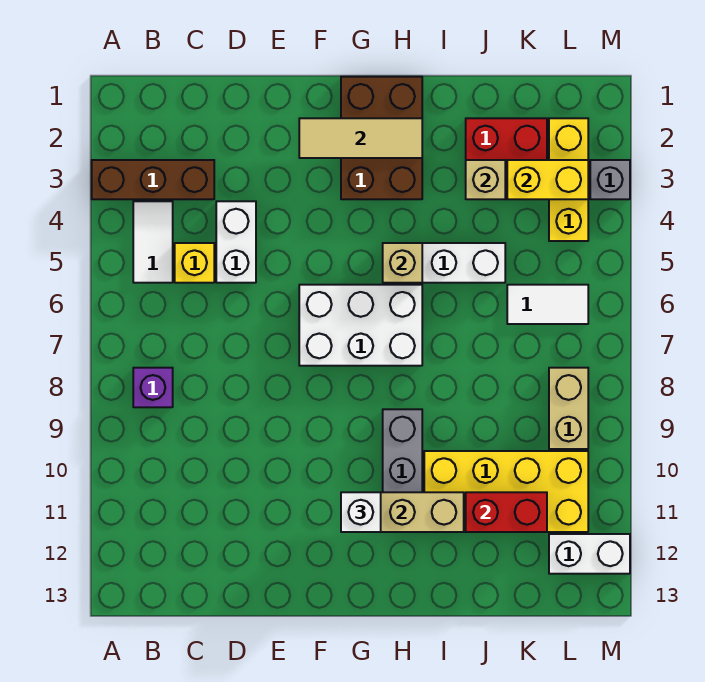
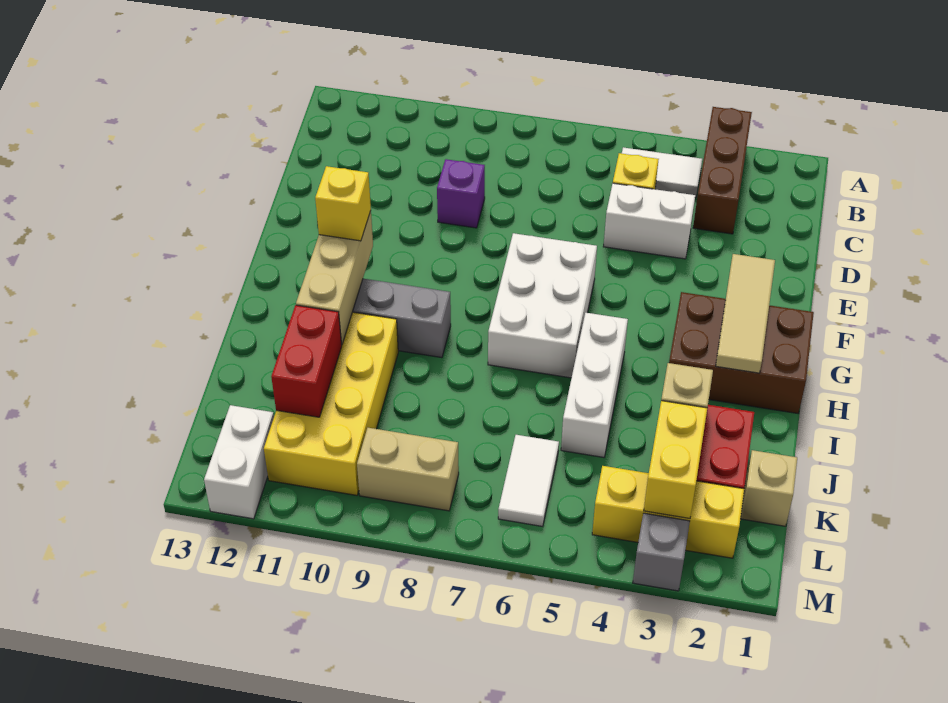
purple 1x1 brick [133,368,173,407] -> purple 1x1 brick moved to [437,159,485,228]
white 1x1 brick [341,492,381,532] -> yellow 1x1 brick [315,166,371,241]
tan 1x1 brick [383,243,422,283] -> tan 1x1 brick moved to [740,450,797,526]

